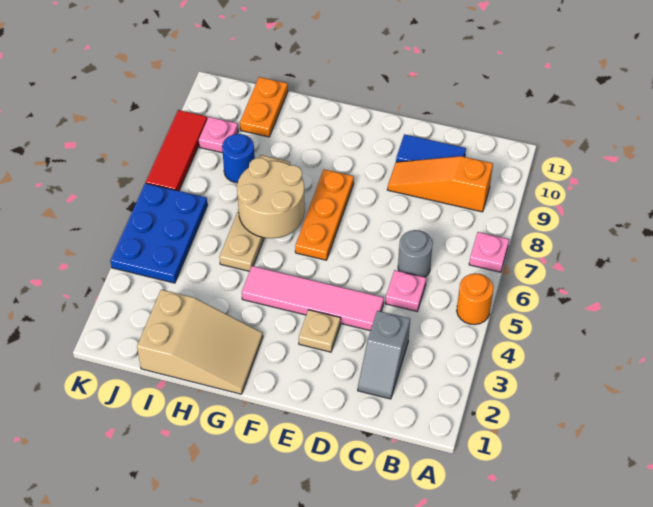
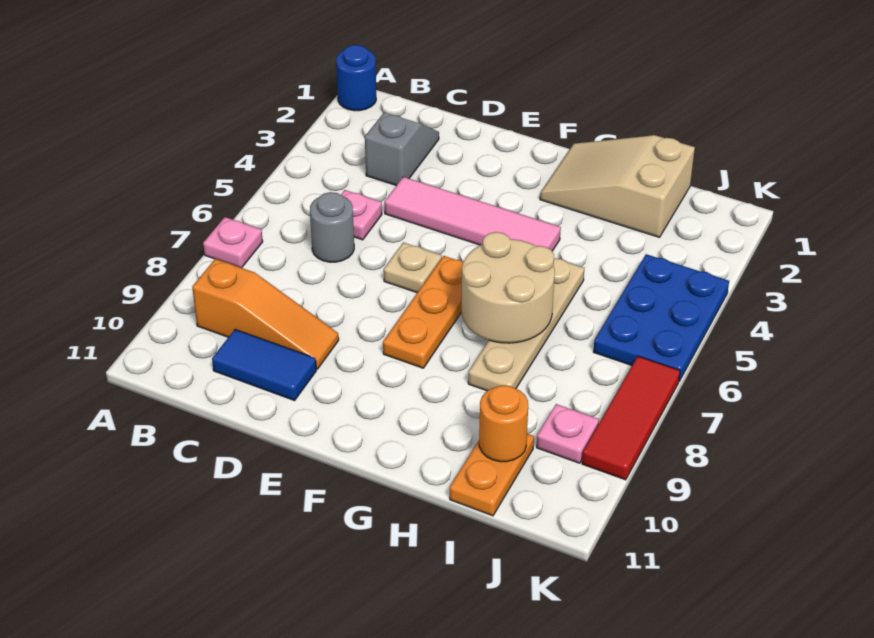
orange 1x1 round brick [457,273,493,325] -> orange 1x1 round brick moved to [479,385,528,462]
tan 1x1 plate [299,310,341,352] -> tan 1x1 plate moved to [384,242,442,293]
blue 1x1 round brick [222,134,255,183] -> blue 1x1 round brick moved to [336,45,376,111]

